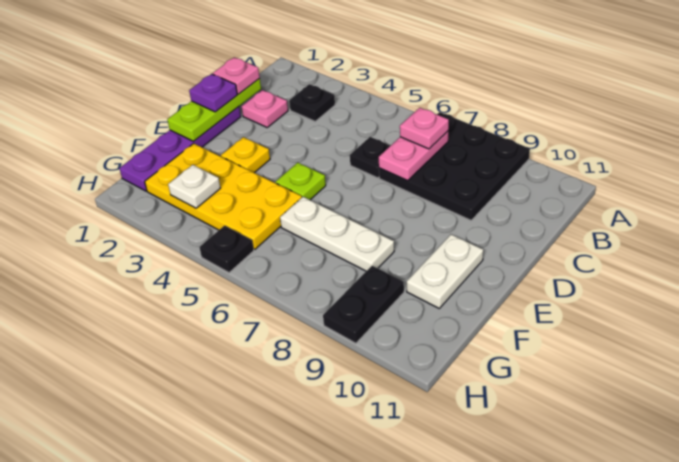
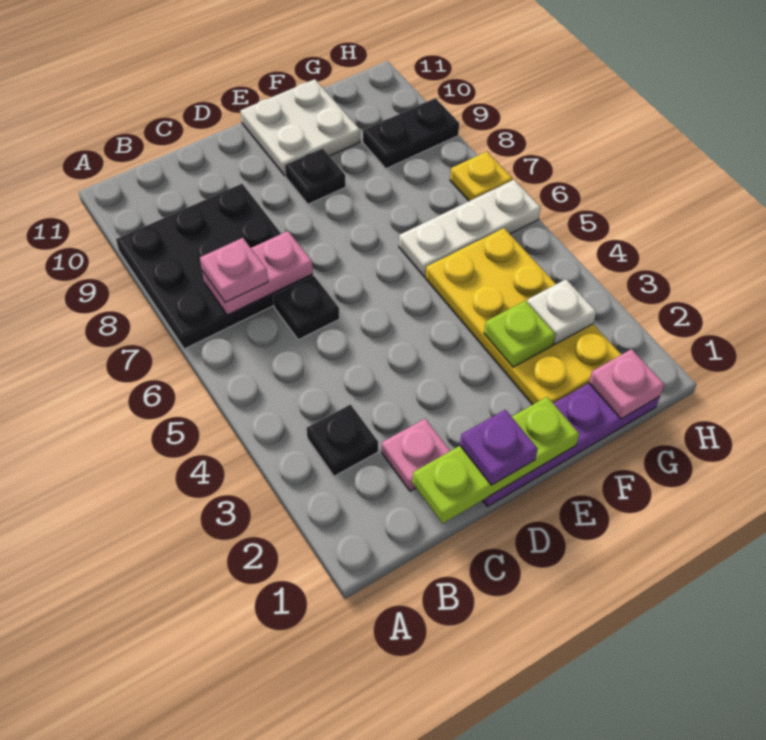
pink 1x1 plate [213,57,260,94] -> pink 1x1 plate moved to [589,349,665,419]
yellow 1x1 plate [221,137,270,173] -> yellow 1x1 plate moved to [450,152,513,201]
lime 1x1 plate [276,163,326,200] -> lime 1x1 plate moved to [484,301,555,367]
white 1x2 plate [407,234,483,308] -> white 2x2 plate [240,79,360,176]
white 1x3 plate [280,197,394,271] -> white 1x3 plate turned to [399,180,541,277]
black 1x1 plate [199,226,254,273] -> black 1x1 plate moved to [285,148,346,204]

